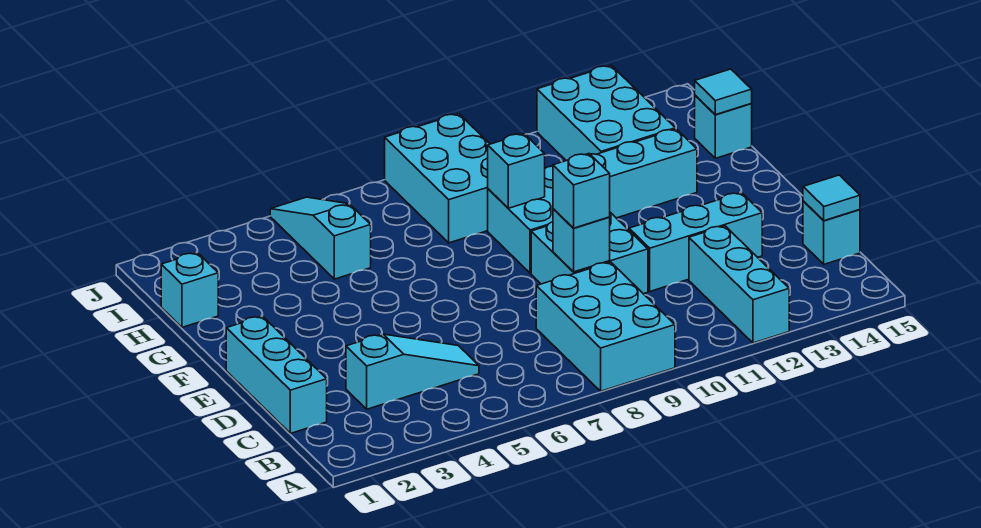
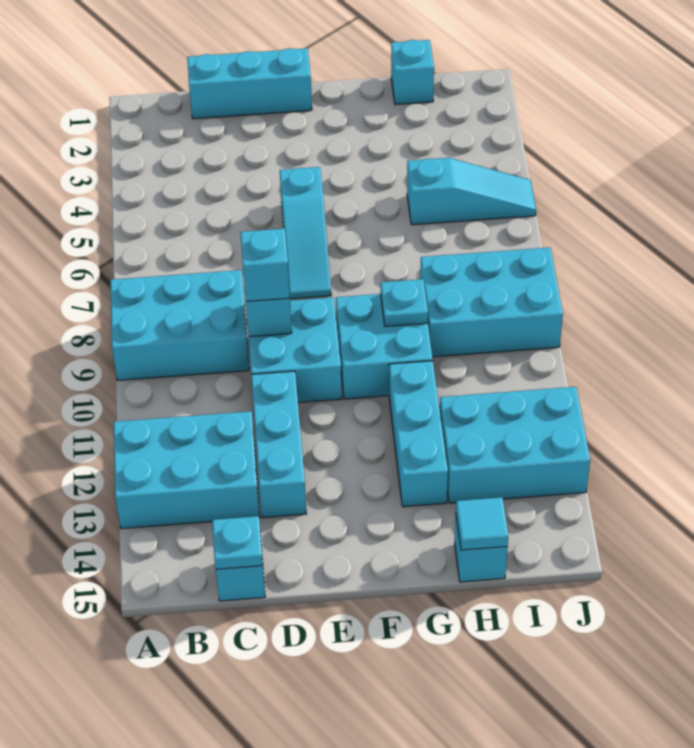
cyan 1x3 brick [689,226,789,343] -> cyan 2x3 brick [114,411,260,529]
cyan 1x3 slope [346,334,479,409] -> cyan 1x3 slope moved to [280,167,331,299]
cyan 1x1 tile [803,175,860,221] -> cyan 1x1 plate [212,516,263,569]
cyan 1x1 brick [488,134,545,208] -> cyan 1x1 plate [381,279,428,326]

